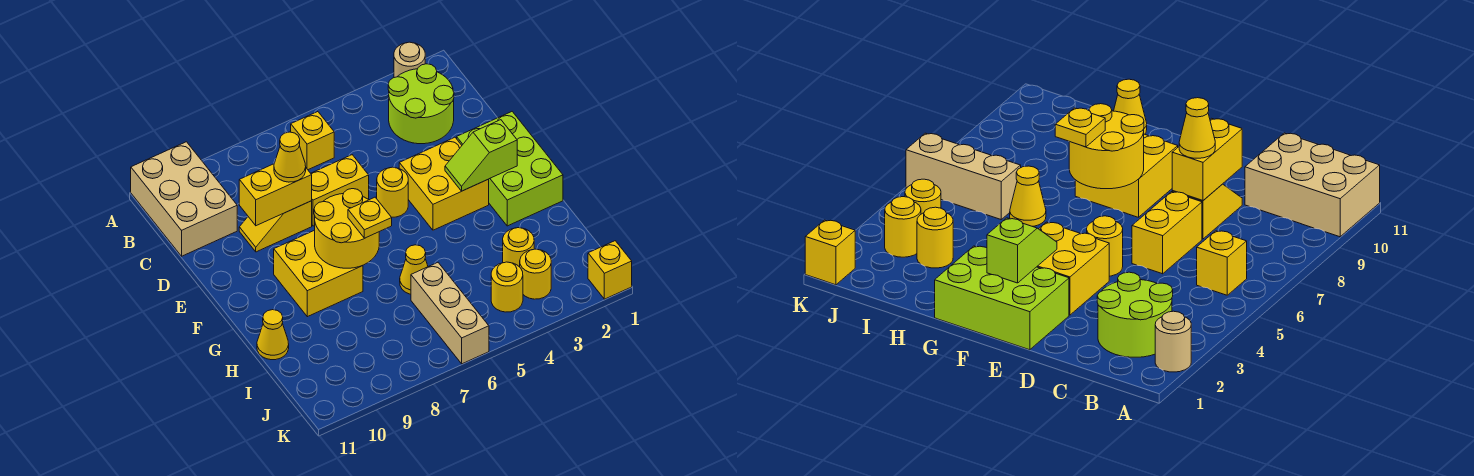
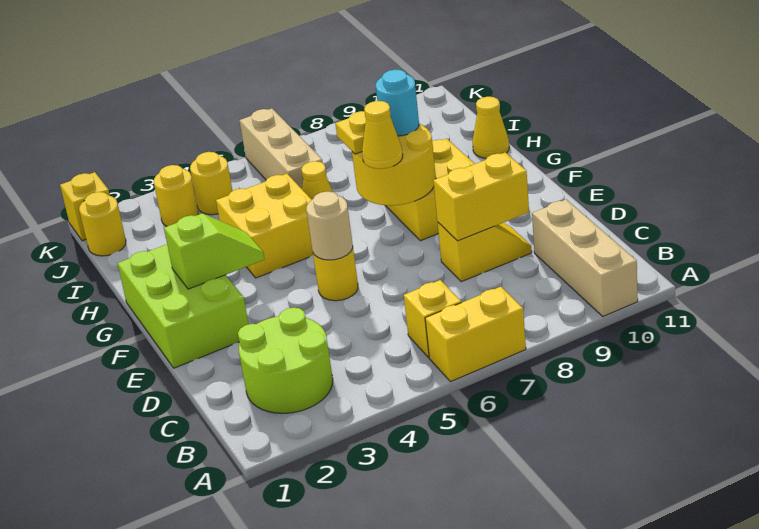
tan 1x1 round brick [394,42,425,78] -> tan 1x1 round brick moved to [306,191,353,260]
tan 2x3 brick [131,142,237,256] -> tan 1x3 brick [532,200,638,316]
yellow 1x2 brick [311,155,369,226] -> yellow 1x2 brick moved to [425,287,526,382]
yellow 1x1 cone [274,132,306,182] -> yellow 1x1 cone moved to [362,101,403,169]
yellow 2x2 brick [399,137,489,230] -> yellow 2x2 brick moved to [216,174,313,278]
none -> cyan 1x1 round brick [376,70,419,136]
yellow 1x1 round brick [503,228,534,267] -> yellow 1x1 round brick moved to [79,192,126,256]

